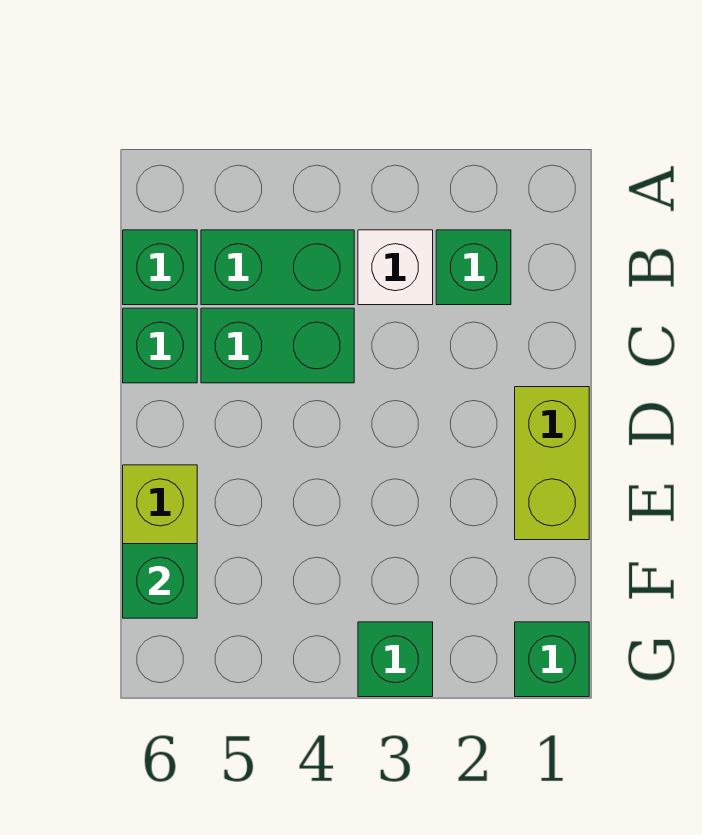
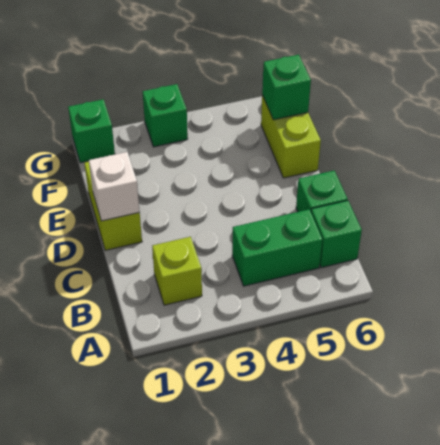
green 1x1 brick [436,230,511,305] -> lime 1x1 brick [152,237,202,305]
white 1x1 brick [358,230,433,305] -> white 1x1 brick moved to [89,152,140,221]
green 1x2 brick [201,308,354,383] -> none

